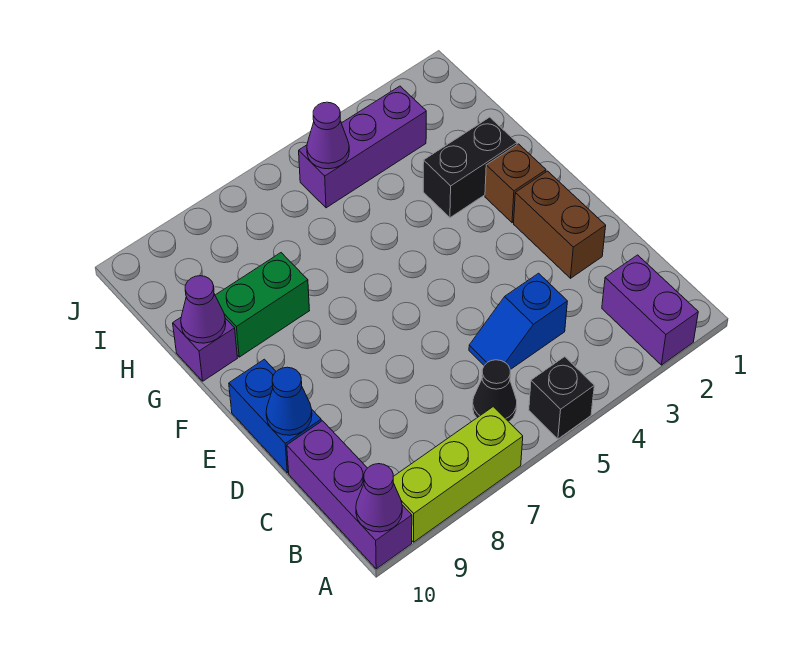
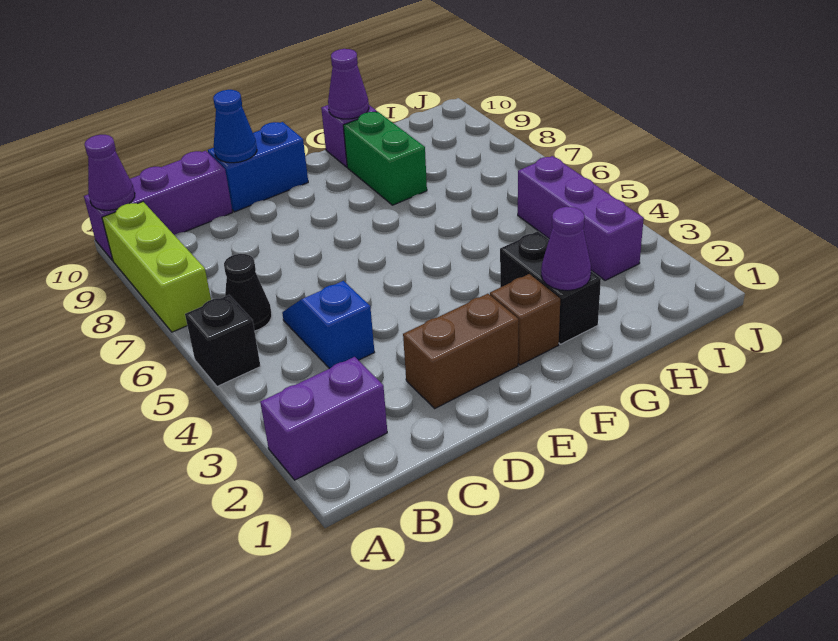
purple 1x1 cone [307,102,349,169] -> purple 1x1 cone moved to [541,207,591,291]

